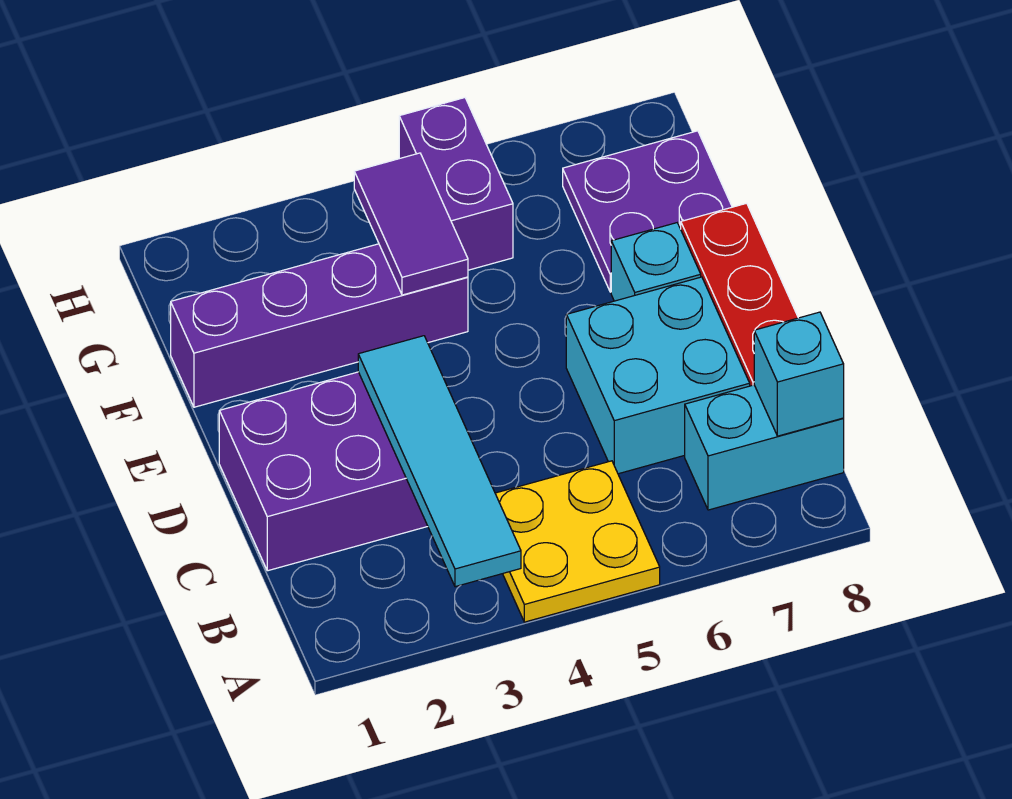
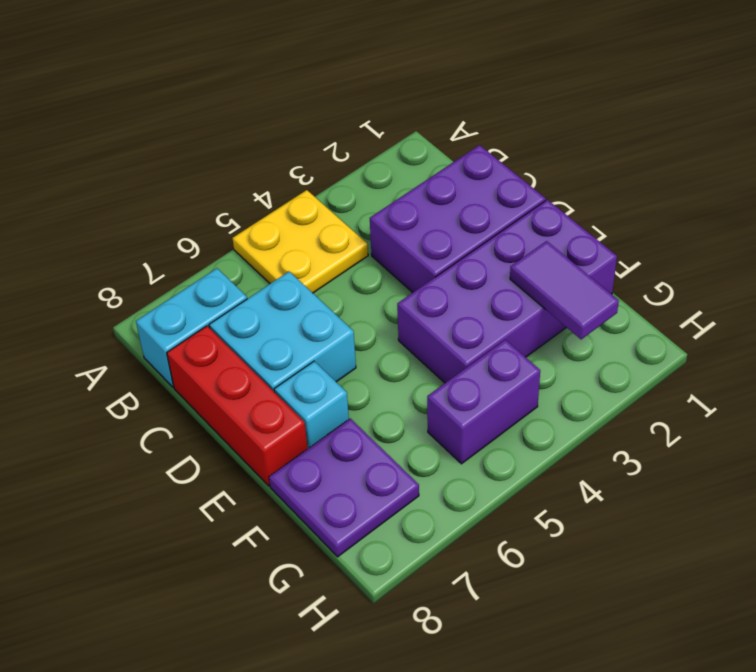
cyan 1x4 tile [358,336,521,587] -> none
cyan 1x1 brick [754,312,844,436] -> none
purple 1x4 brick [171,244,468,407] -> purple 2x4 brick [397,200,617,383]
purple 1x2 tile [354,153,468,295] -> purple 1x2 tile moved to [510,241,619,339]
purple 1x2 brick [399,98,513,270] -> purple 1x2 brick turned to [427,340,540,464]

